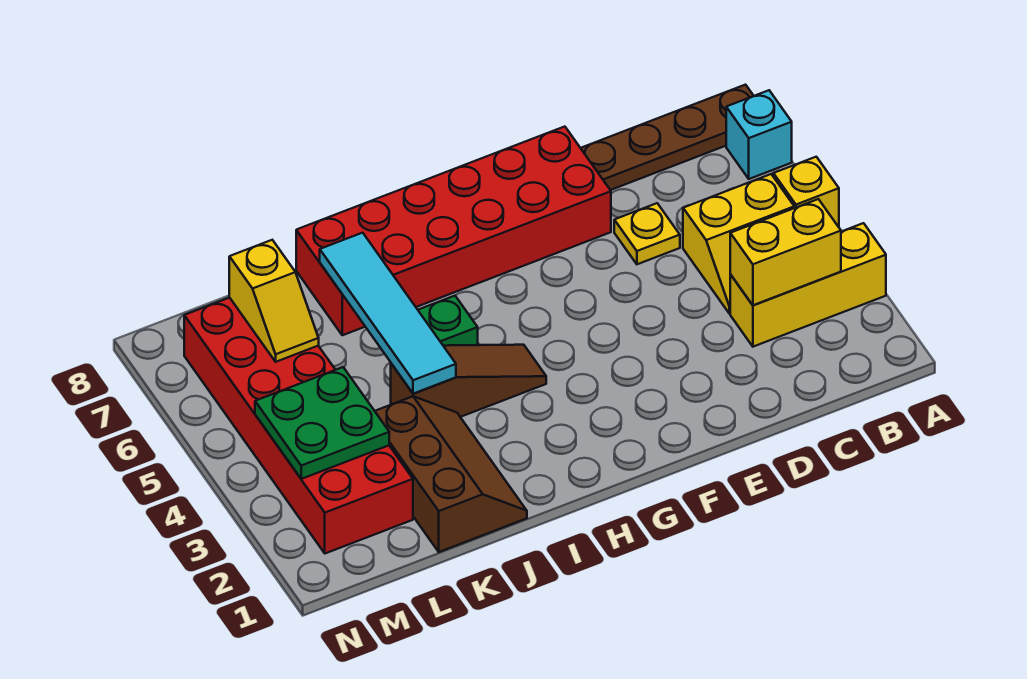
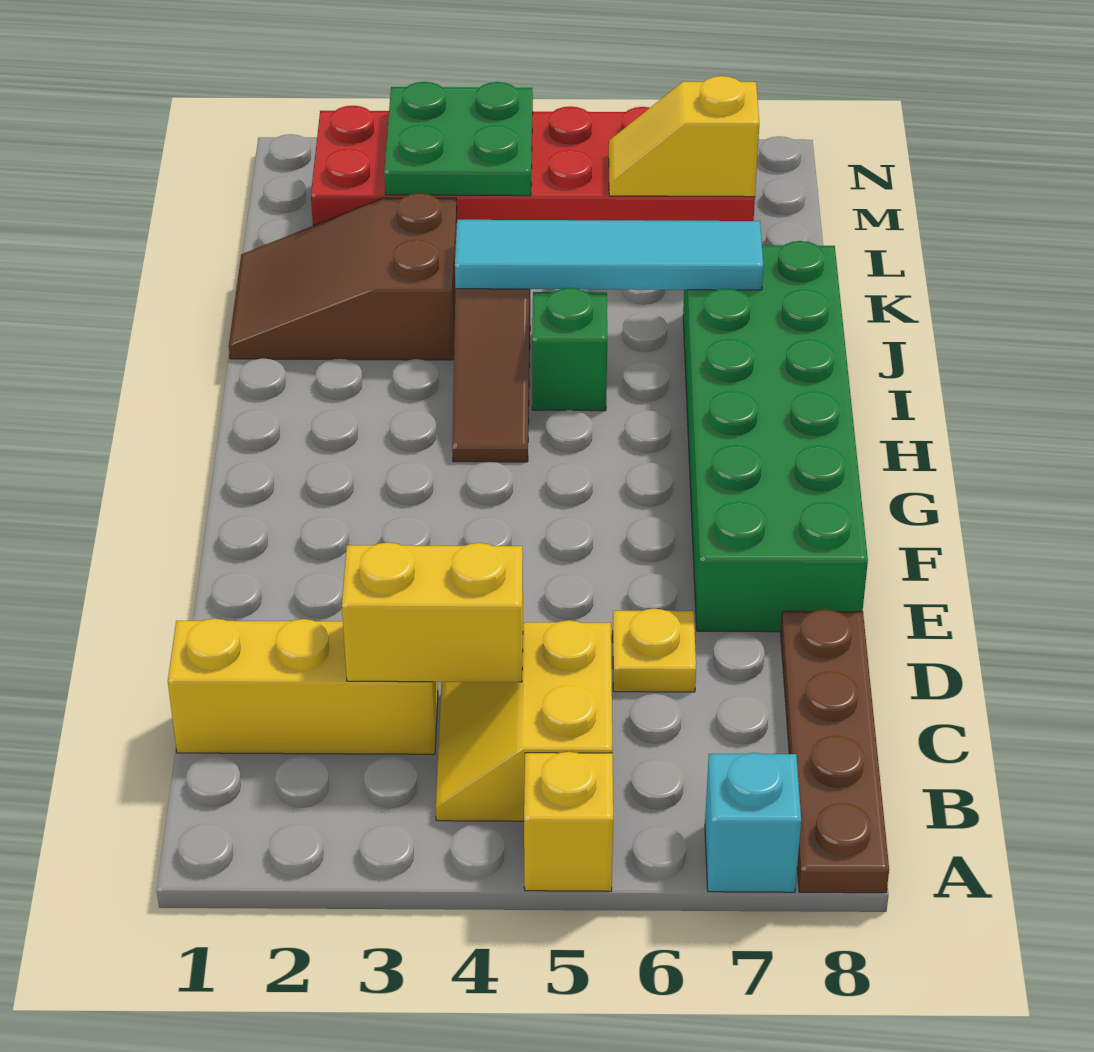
yellow 1x3 brick [730,223,886,347] -> yellow 1x3 brick turned to [168,619,438,754]
yellow 1x2 brick [730,199,841,305] -> yellow 1x2 brick turned to [342,543,523,682]
red 2x6 brick [296,127,611,335] -> green 2x6 brick [683,241,868,632]
brown 2x3 slope [375,396,527,552] -> brown 2x3 slope turned to [229,193,457,360]

